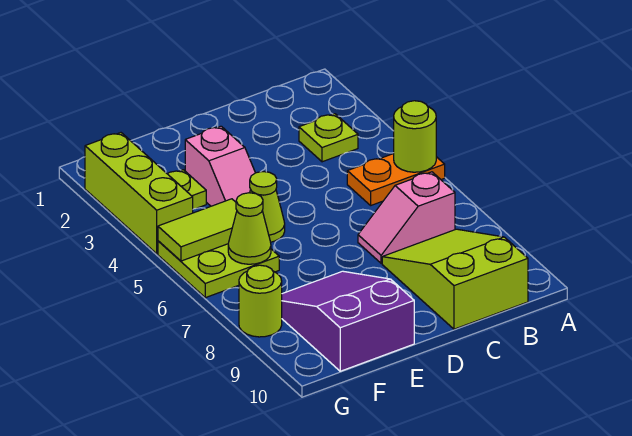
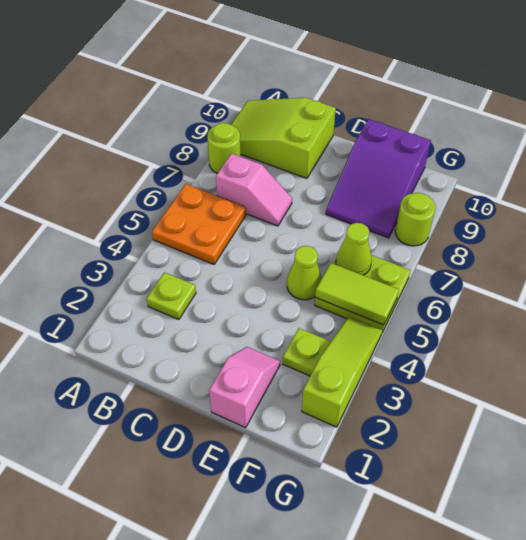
orange 1x2 plate [347,154,445,205] -> orange 2x2 plate [152,184,246,264]
lime 1x1 round brick [394,101,436,172] -> lime 1x1 round brick moved to [207,123,241,173]
lime 2x3 slope [382,229,528,329] -> lime 2x3 slope turned to [231,98,336,178]
pink 1x2 slope [185,126,255,206] -> pink 1x2 slope moved to [209,347,280,428]
lime 1x3 brick [85,133,193,254] -> lime 1x3 slope [302,317,382,427]

